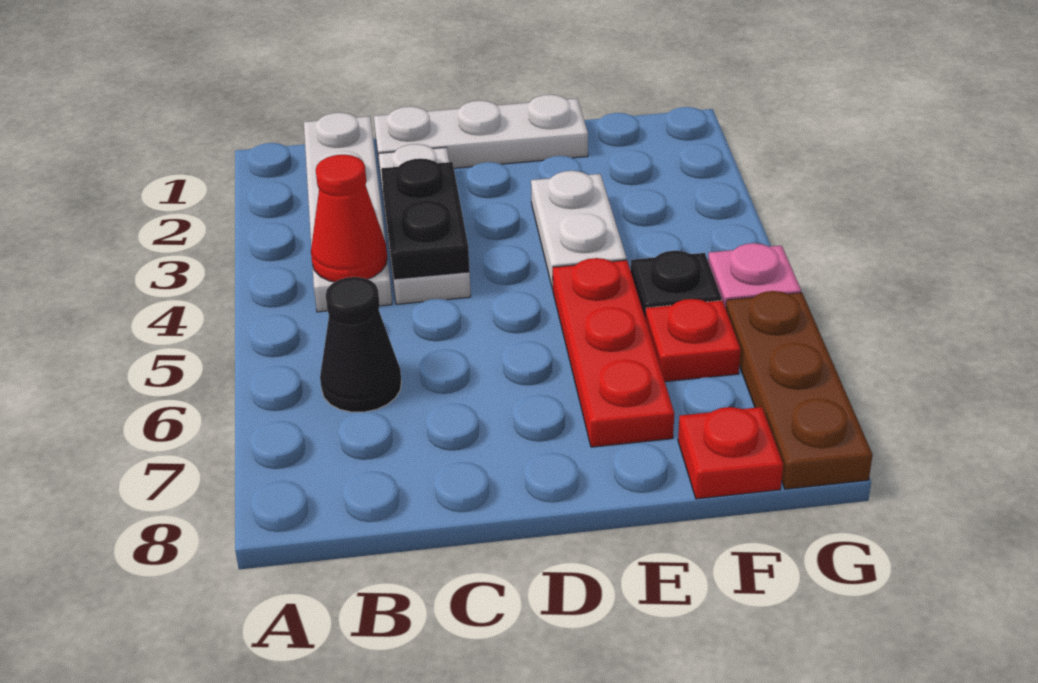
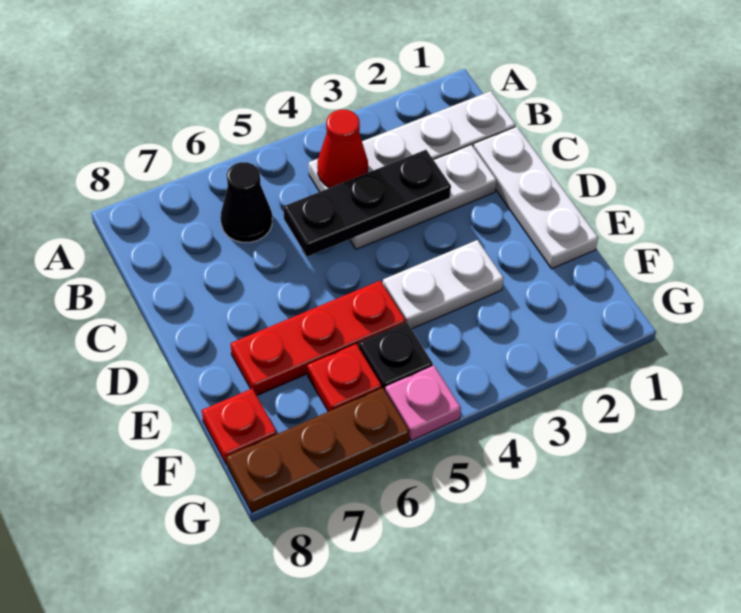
black 1x2 plate [381,159,470,279] -> black 1x3 plate [283,150,451,257]

